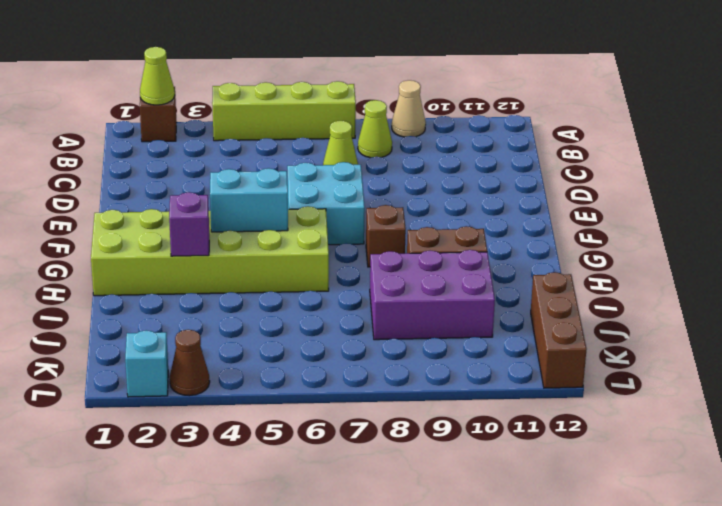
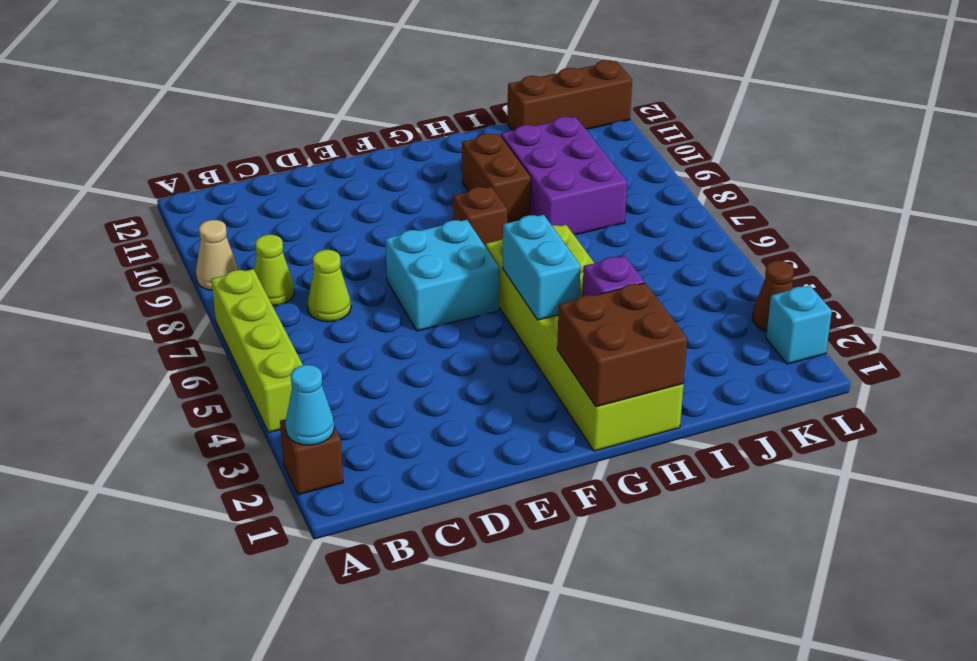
lime 1x1 cone [140,47,175,105] -> cyan 1x1 cone [285,365,334,445]
none -> brown 2x2 brick [557,283,687,407]

